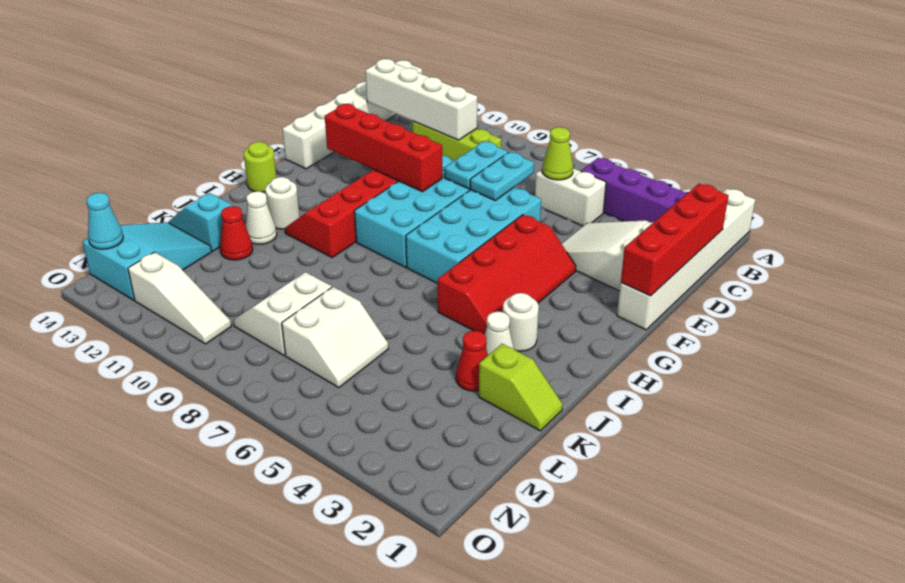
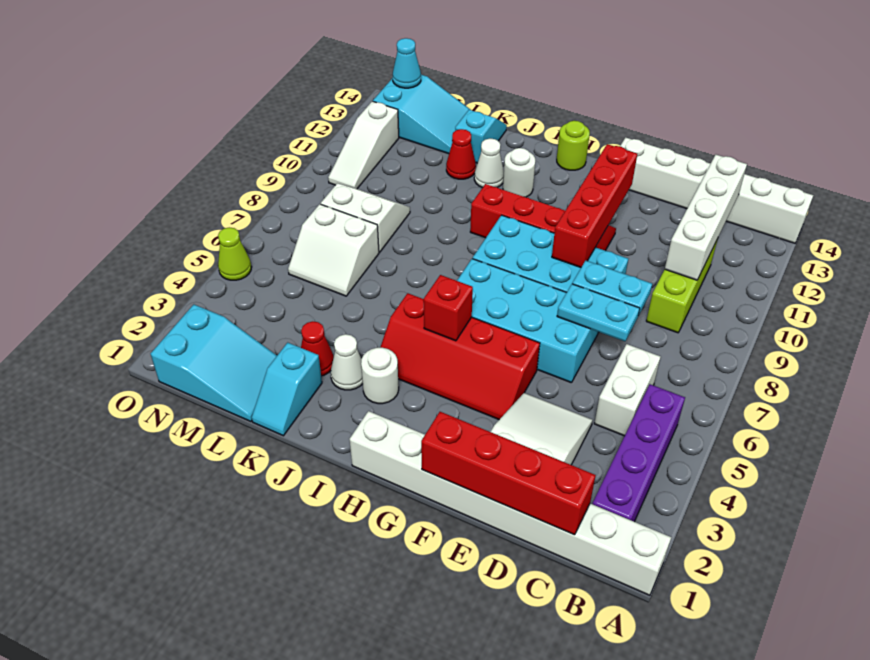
white 1x6 brick [617,188,755,330] -> white 1x8 brick [350,411,671,595]
lime 1x1 cone [542,127,573,180] -> lime 1x1 cone moved to [218,227,251,280]
none -> red 1x1 brick [424,275,473,341]
lime 1x2 slope [479,344,563,431] -> cyan 1x2 slope [252,343,322,436]
none -> cyan 2x3 slope [151,305,277,422]

